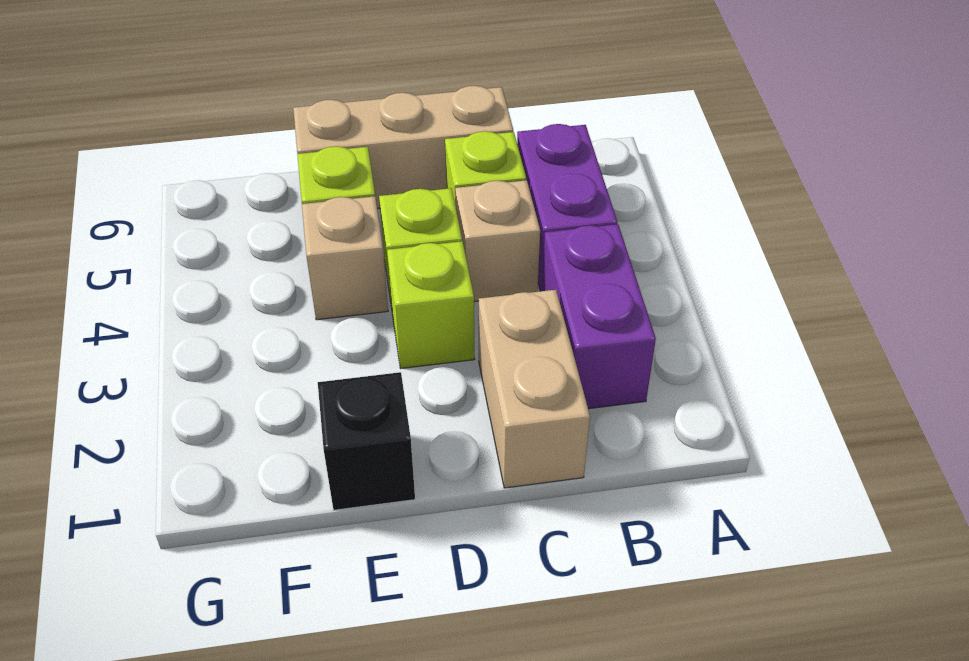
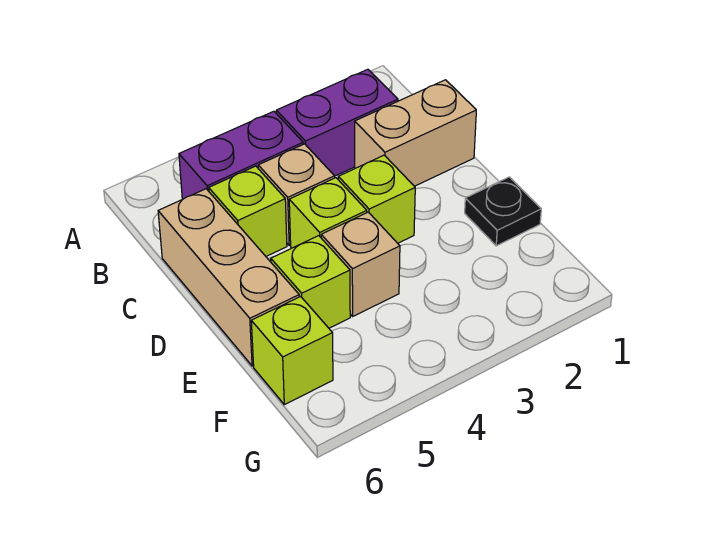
black 1x1 brick [318,372,415,510] -> black 1x1 plate [465,177,541,246]
none -> lime 1x1 brick [251,296,333,405]

